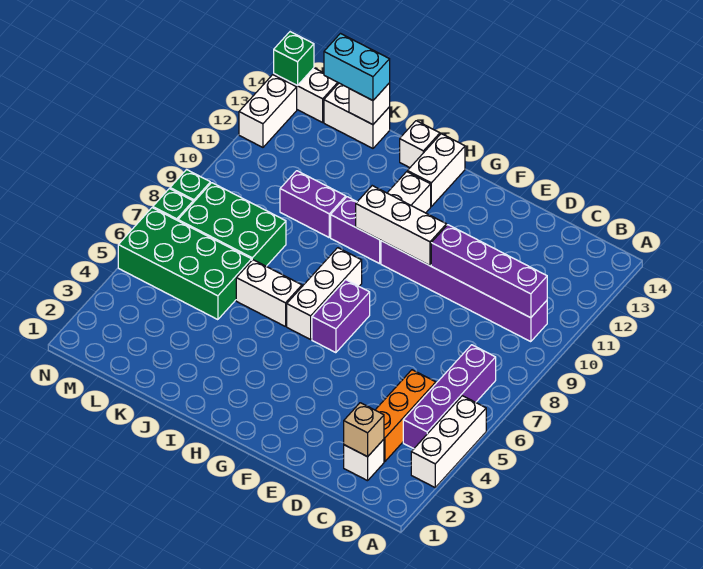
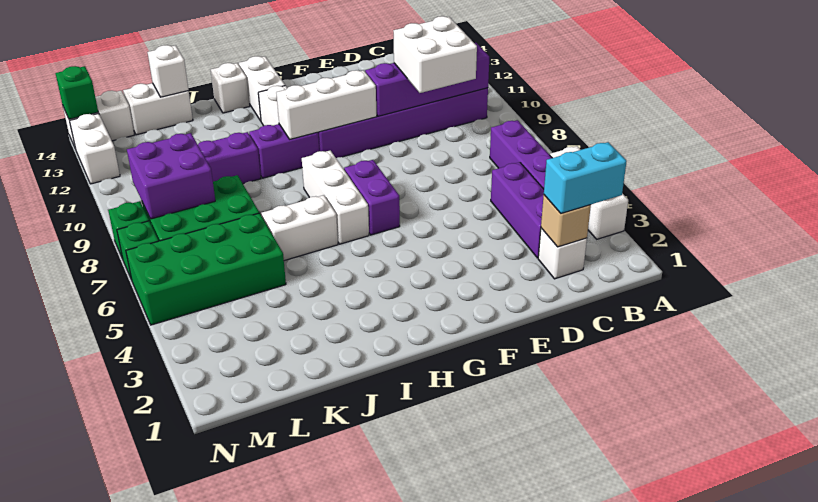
orange 1x3 brick [376,370,436,462] -> purple 1x3 brick [491,162,544,258]
none -> white 2x2 brick [394,16,477,93]
cyan 1x2 brick [324,34,390,100] -> cyan 1x2 brick moved to [544,142,627,214]
none -> purple 2x2 brick [127,133,215,219]

